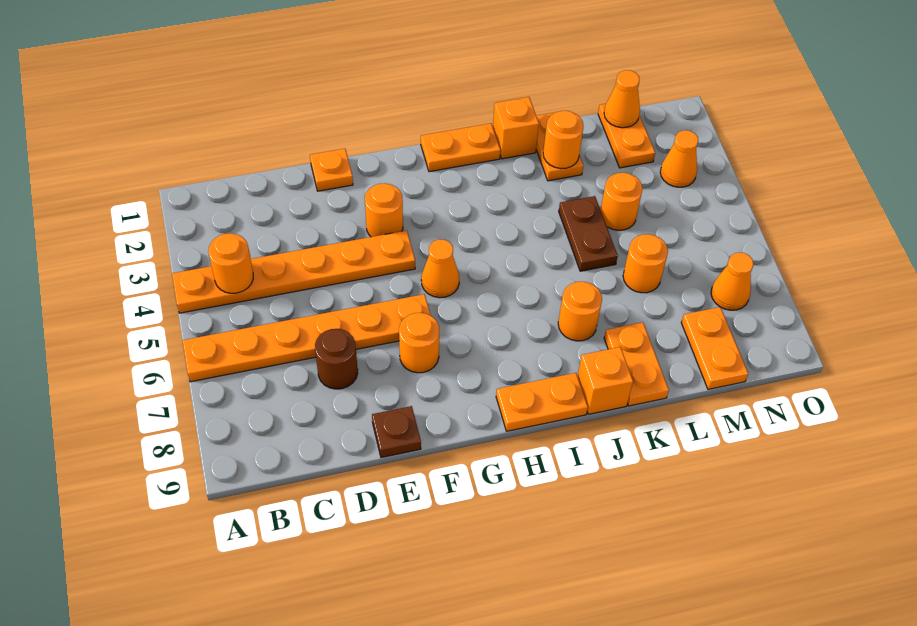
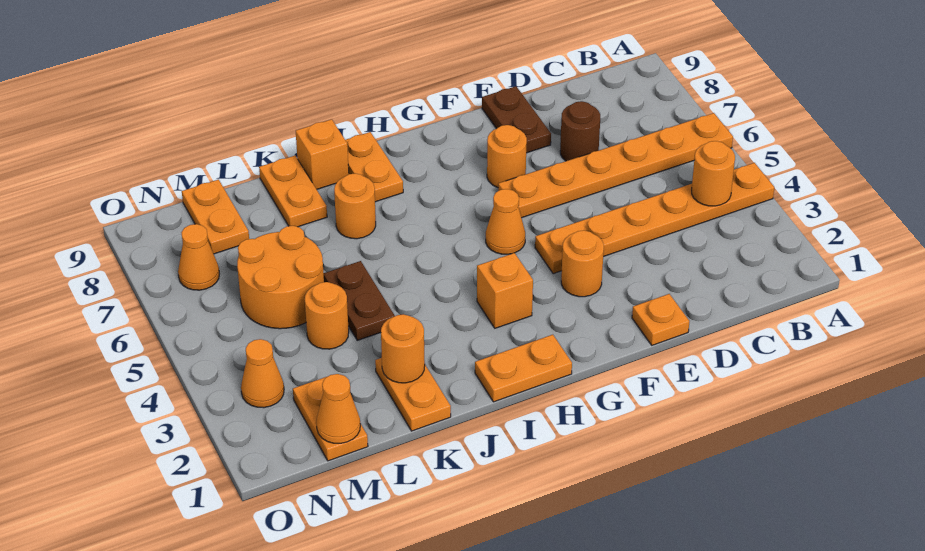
brown 1x1 plate [372,406,421,458] -> brown 1x2 plate [482,86,551,153]
orange 1x2 plate [496,373,588,431] -> orange 1x2 plate turned to [346,132,403,202]
orange 1x1 brick [493,97,539,159] -> orange 1x1 brick moved to [477,253,533,328]
orange 1x1 round brick [623,234,668,293] -> orange 2x2 round brick [237,226,324,329]

